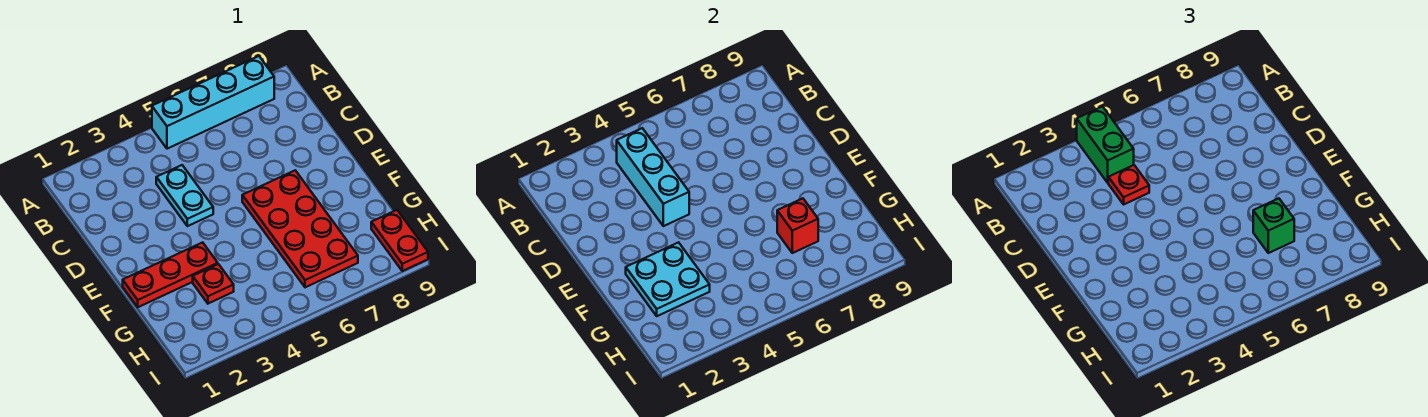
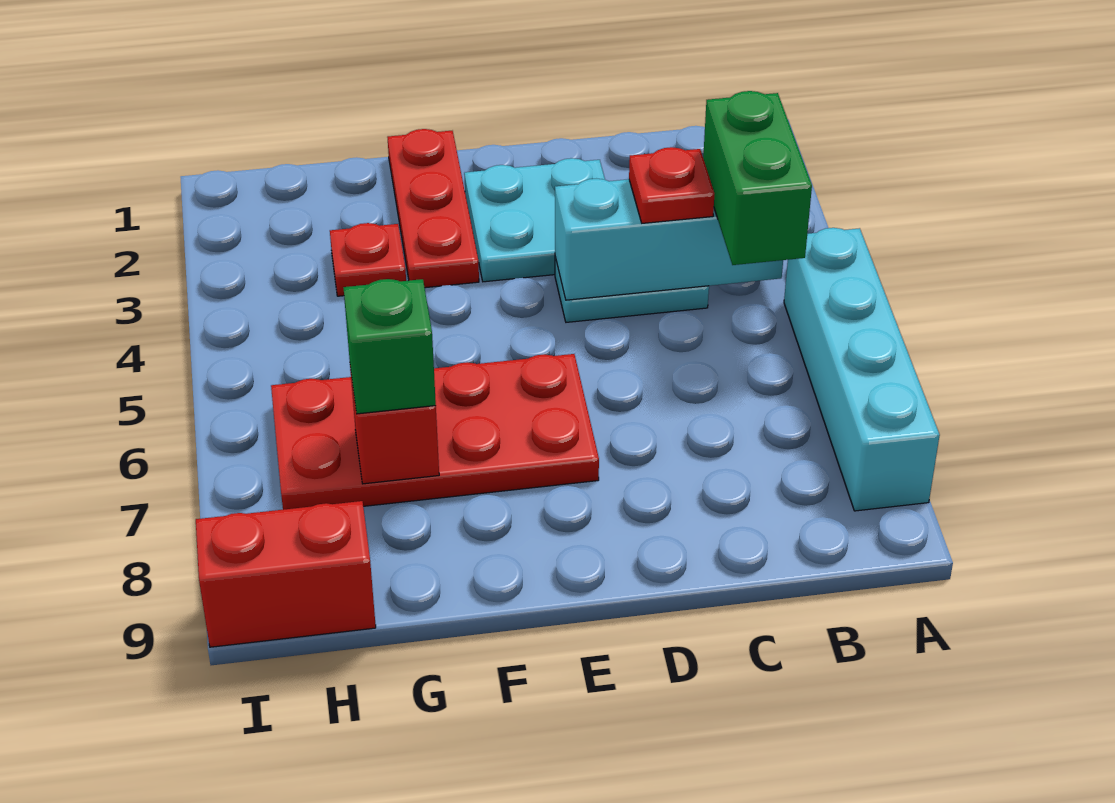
green 1x2 brick [1077,107,1134,183] -> green 1x2 brick turned to [703,91,812,265]
cyan 2x2 plate [626,242,710,316] -> cyan 2x2 plate moved to [464,158,605,282]
red 1x2 plate [371,210,428,271] -> red 1x2 brick [196,501,376,647]

